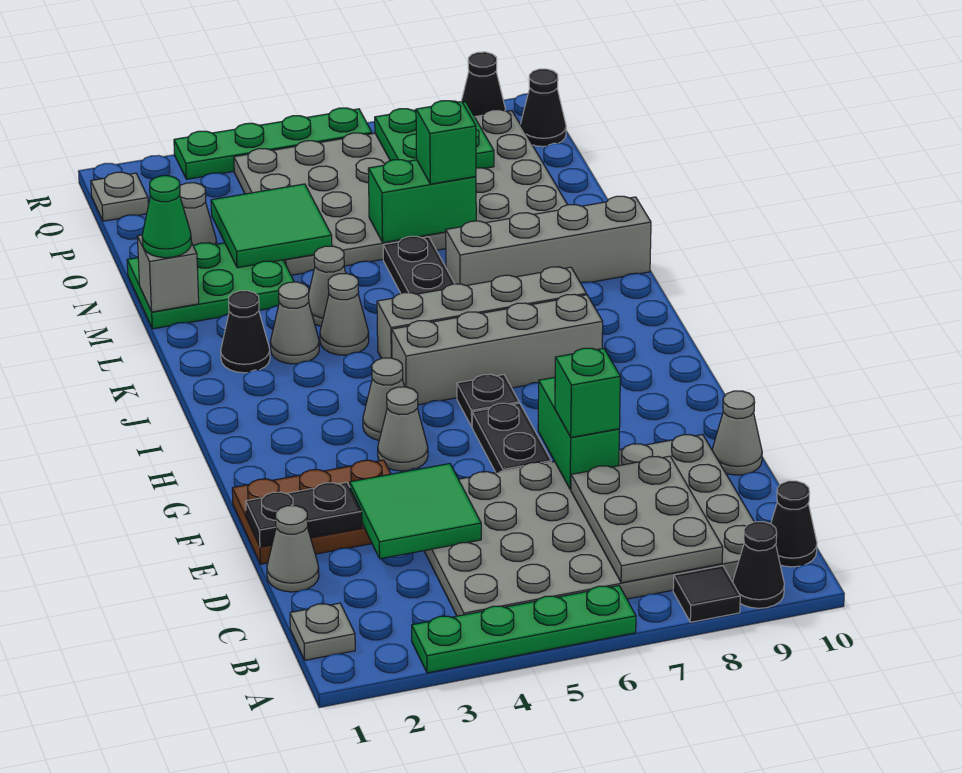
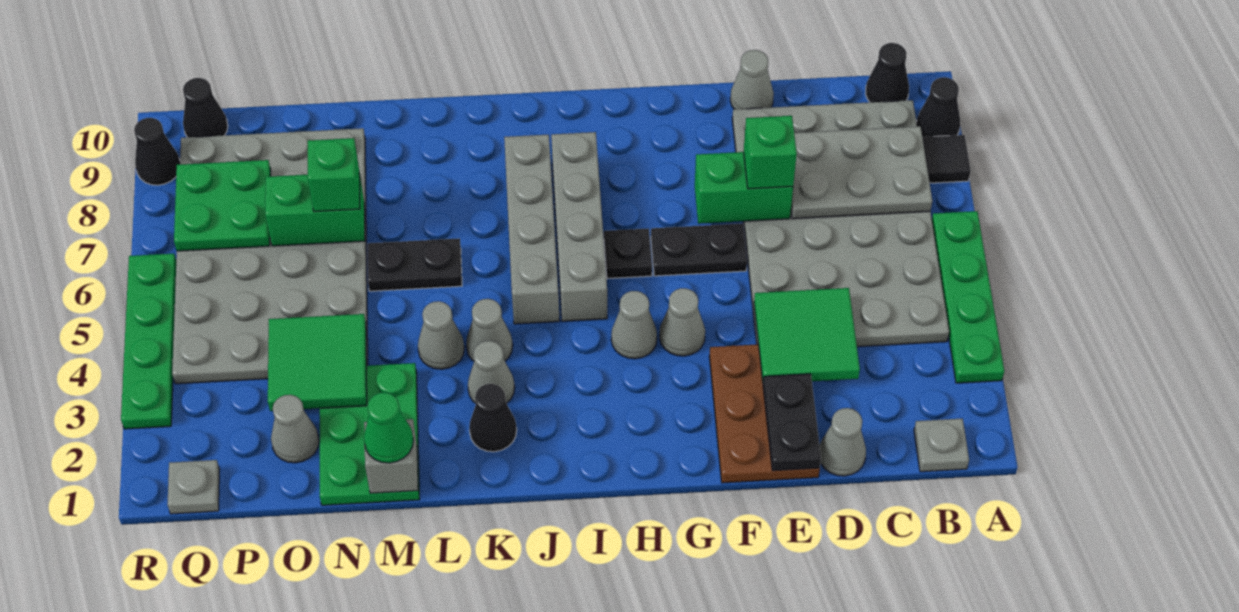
grey 1x4 brick [446,196,651,285] -> none
green 1x2 brick [368,160,476,243] -> green 1x2 brick turned to [265,172,365,246]

